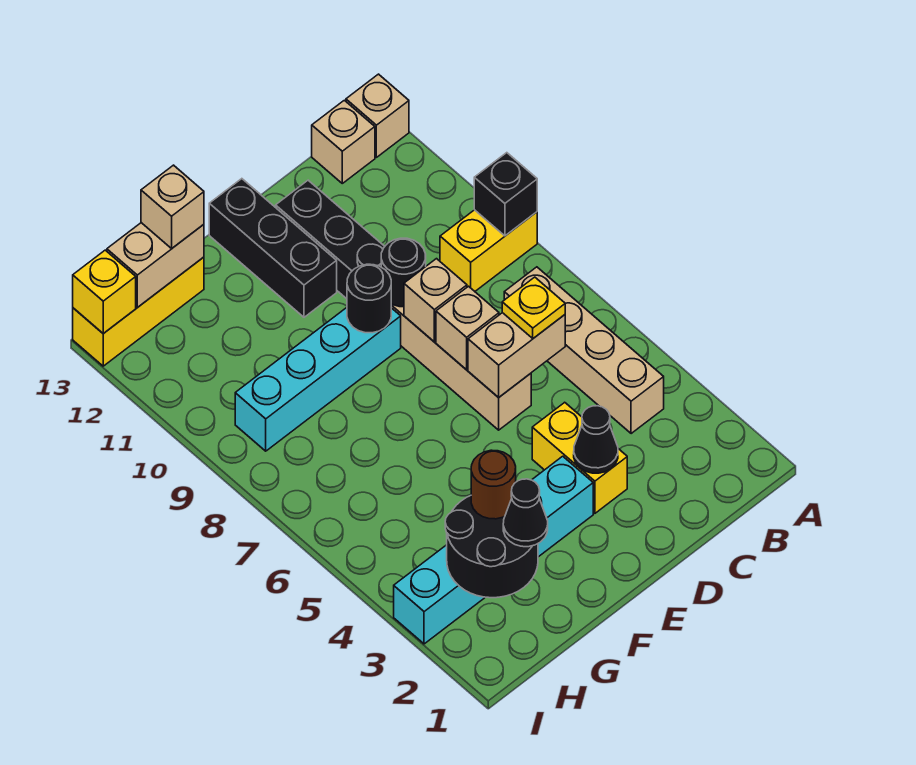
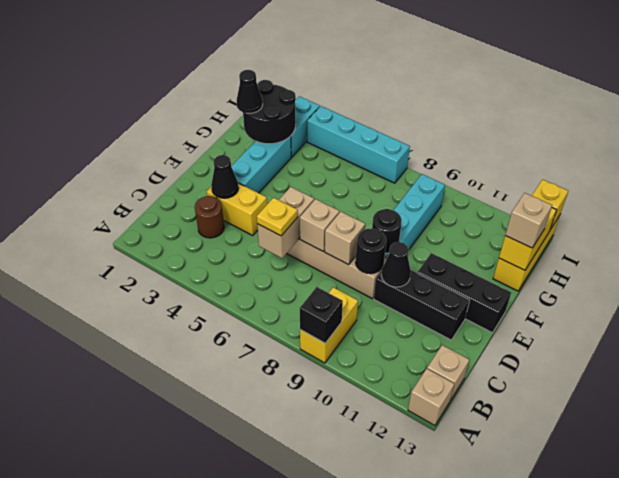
tan 1x4 brick [504,267,664,434] -> none
none -> black 1x1 cone [381,242,411,287]
brown 1x1 round brick [471,450,516,519] -> brown 1x1 round brick moved to [195,196,224,238]
tan 1x2 brick [107,223,204,307] -> yellow 1x2 brick [499,208,556,270]
none -> cyan 1x4 brick [307,106,410,183]

